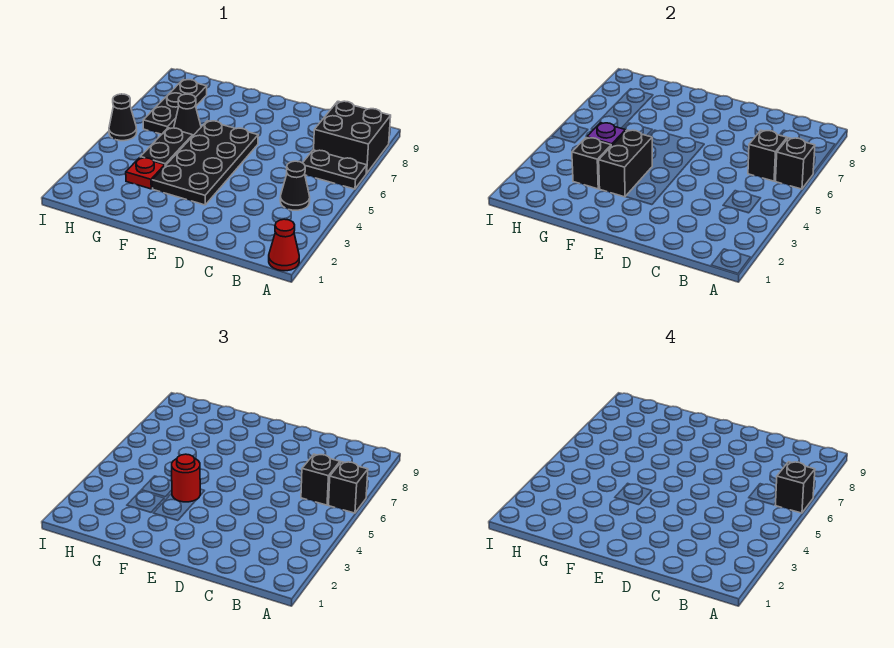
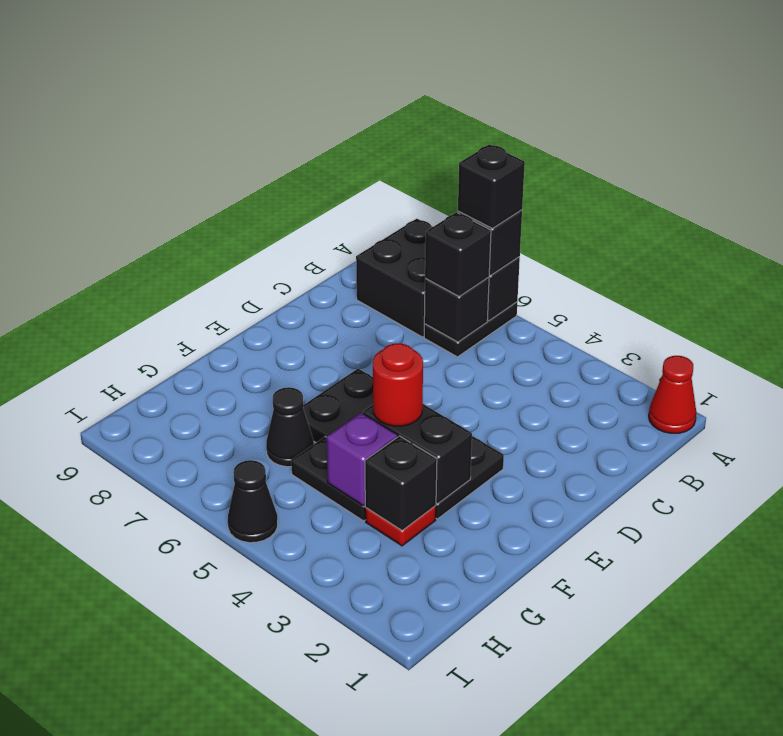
black 1x1 cone [280,161,310,210] -> none
black 1x3 plate [143,80,207,134] -> none

